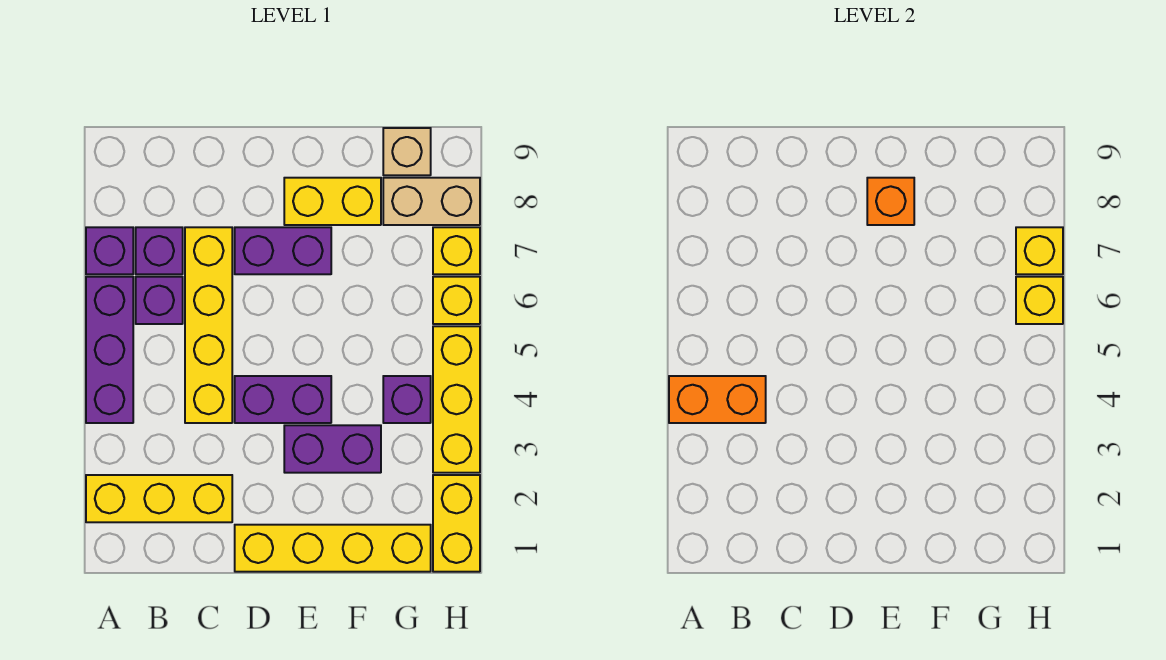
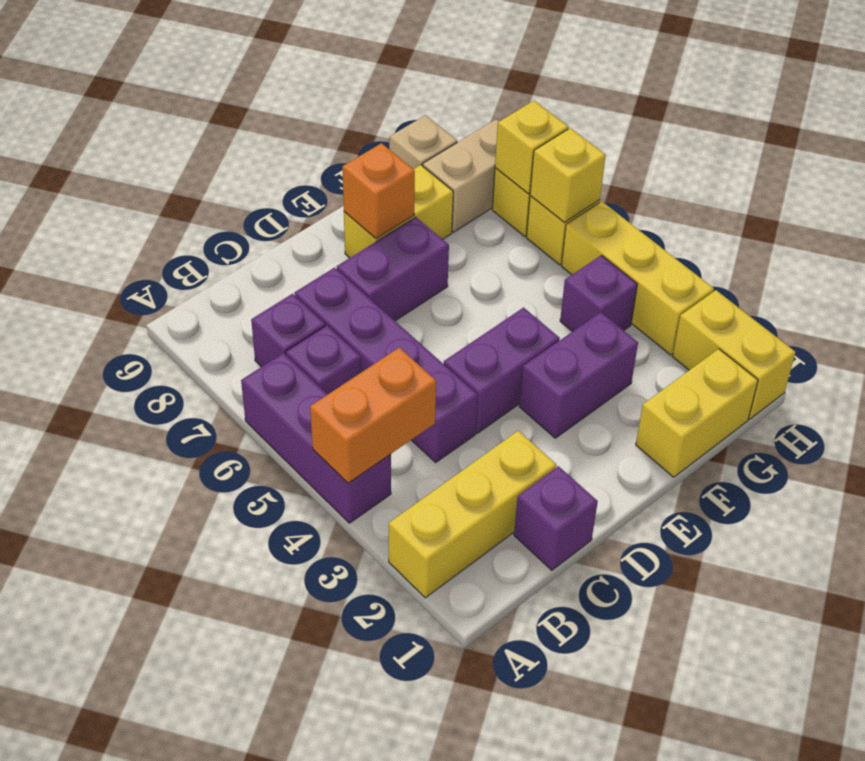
purple 1x1 brick [86,227,133,274] -> purple 1x1 brick moved to [514,466,598,570]
yellow 1x4 brick [185,227,232,423] -> purple 1x4 brick [295,268,478,462]
yellow 1x4 brick [235,525,431,572] -> yellow 1x2 brick [636,349,758,477]

